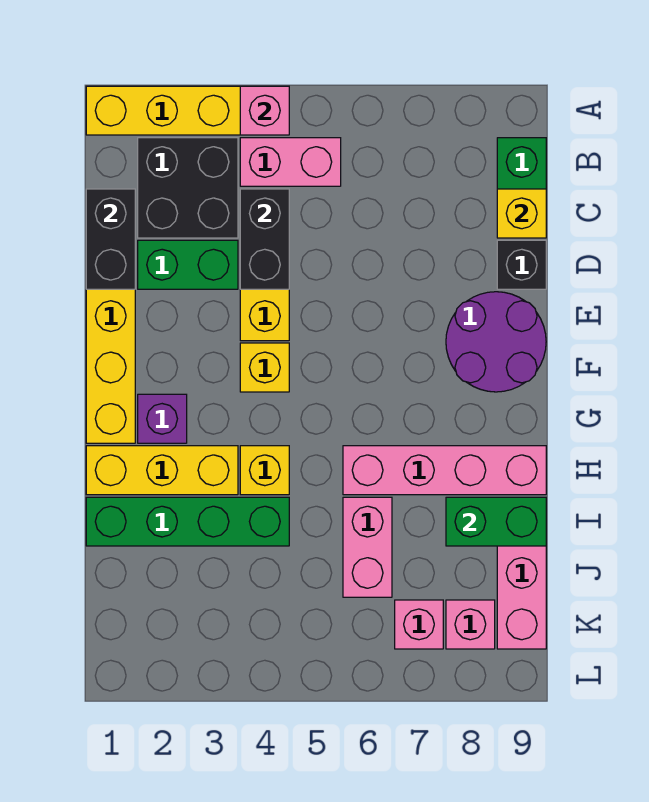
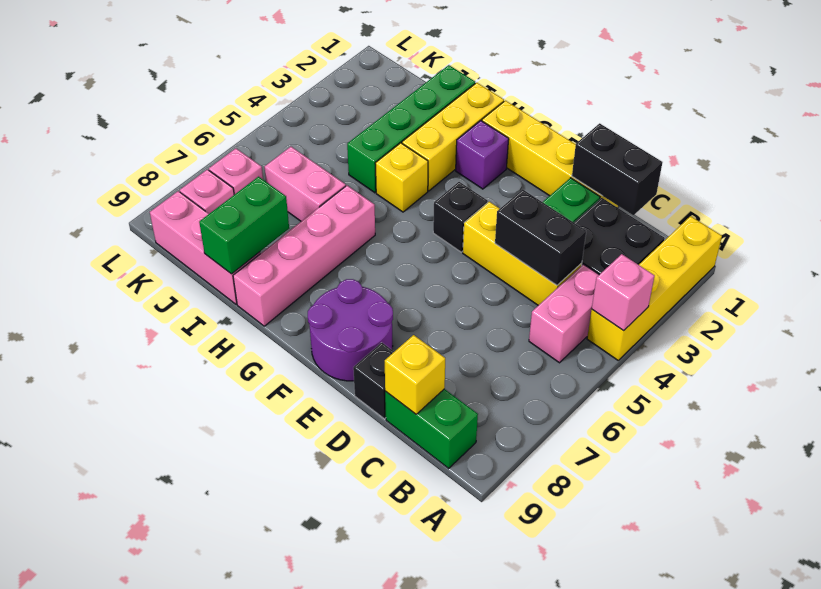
yellow 1x1 brick [240,343,289,392] -> black 1x1 brick [433,182,488,252]

